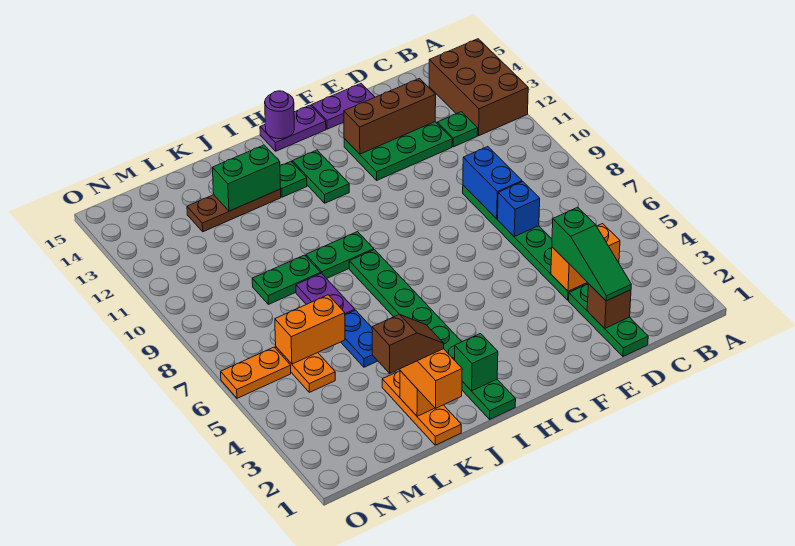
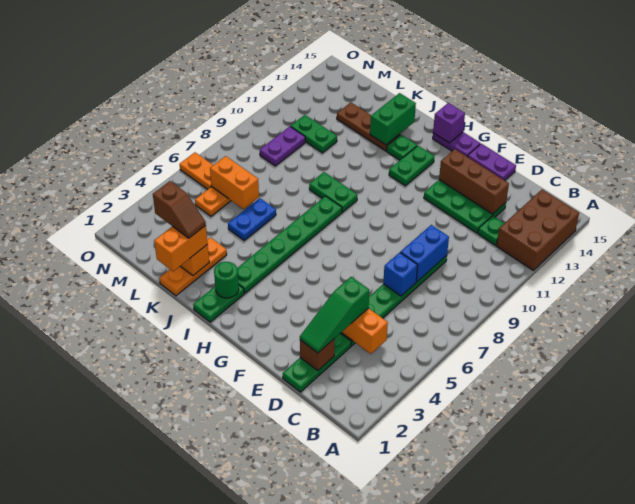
purple 1x1 round brick [265,91,294,139] -> purple 1x1 brick [433,103,465,143]
green 1x1 brick [455,334,498,391] -> green 1x1 round brick [214,262,239,298]
green 1x2 brick [212,145,281,211] -> green 1x2 brick turned to [370,93,416,145]
purple 1x2 plate [296,273,355,315] -> purple 1x2 plate moved to [260,127,305,166]
green 1x2 plate [252,255,321,304] -> green 1x2 plate moved to [291,115,337,153]

